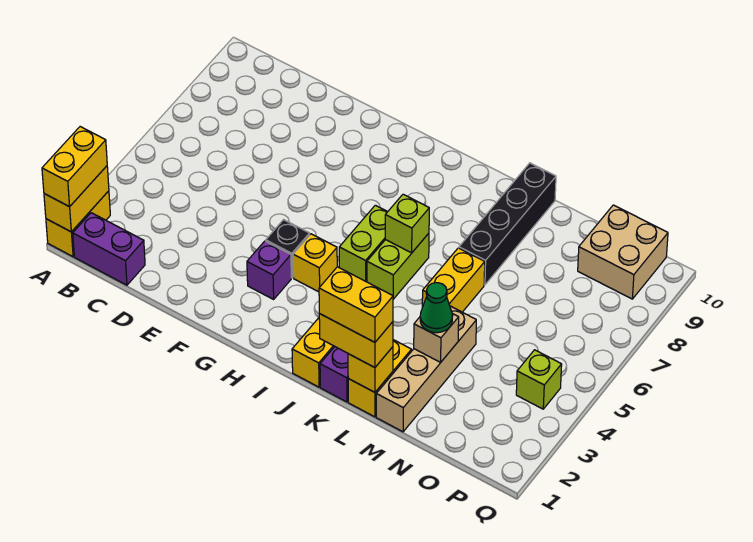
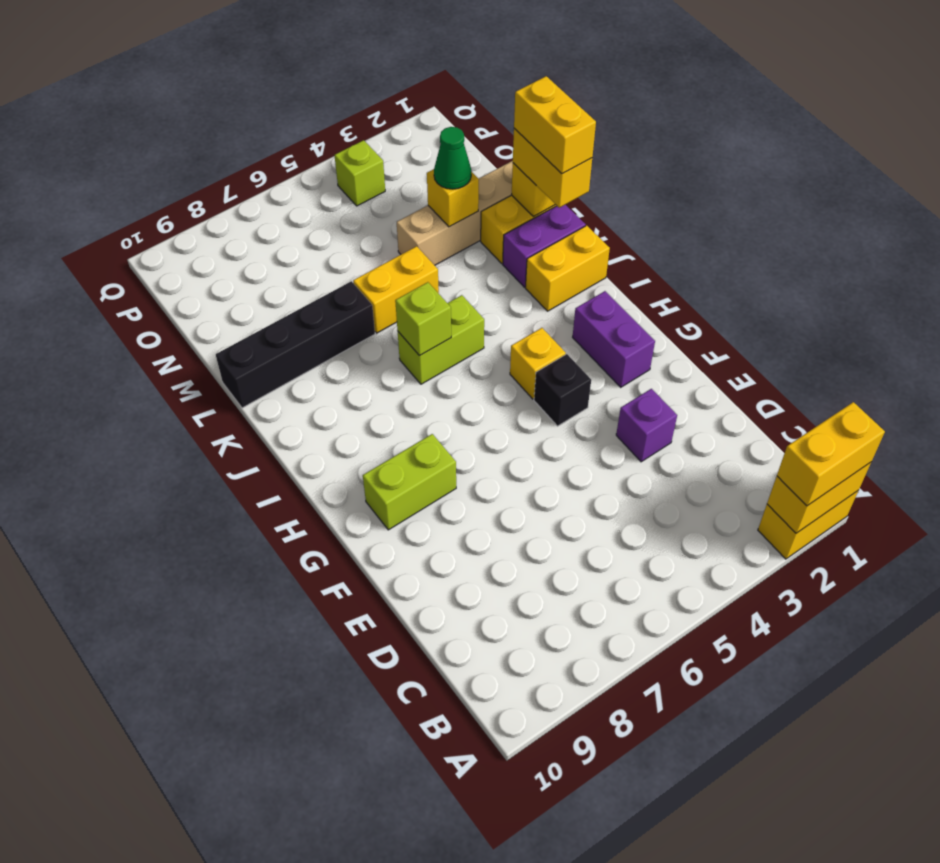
purple 1x2 brick [73,213,145,285] -> purple 1x2 brick moved to [573,291,655,387]
purple 1x1 brick [247,241,291,299] -> purple 1x1 brick moved to [616,389,677,462]
lime 1x2 brick [339,205,388,282] -> lime 1x2 brick moved to [363,434,456,530]
tan 1x1 brick [414,314,459,362] -> yellow 1x1 brick [427,169,479,227]
tan 2x2 brick [578,205,668,299] -> none

